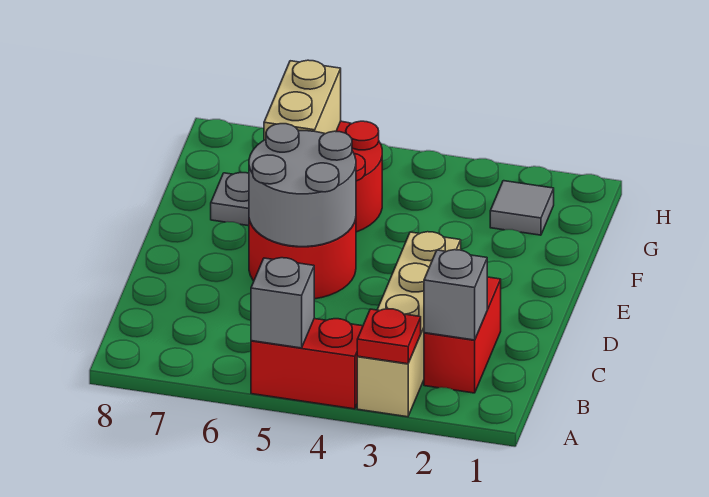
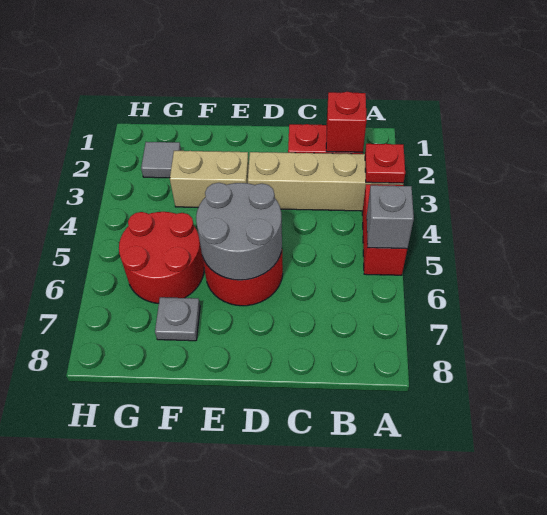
grey 1x1 brick [424,250,487,340] -> red 1x1 brick [326,92,367,152]
tan 1x2 brick [264,60,341,140] -> tan 1x2 brick moved to [170,151,249,207]

